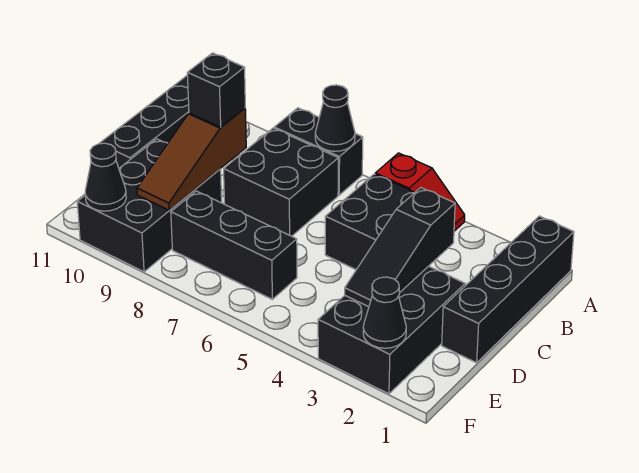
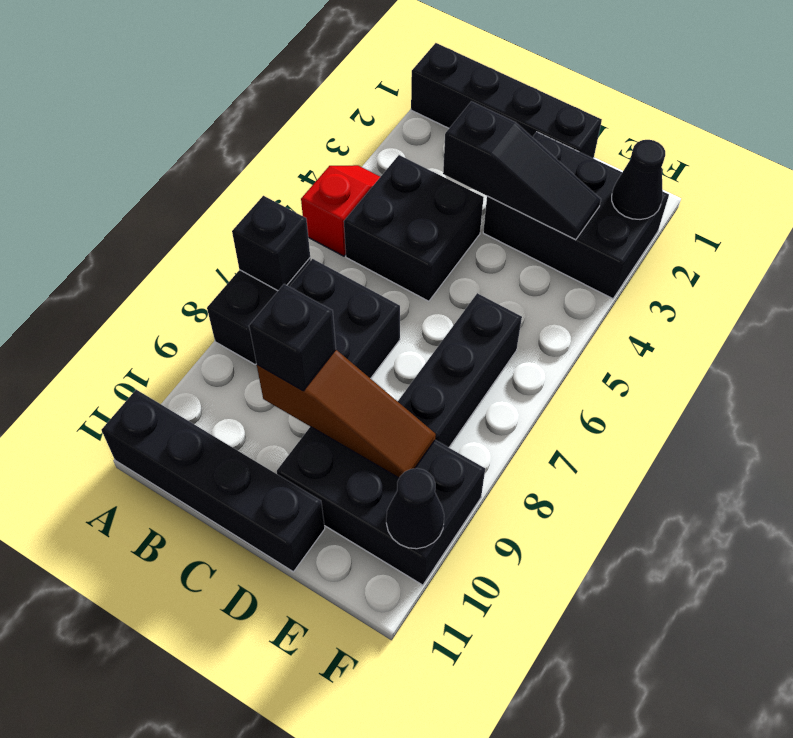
black 1x1 cone [315,85,355,151] -> black 1x1 brick [232,196,310,291]

